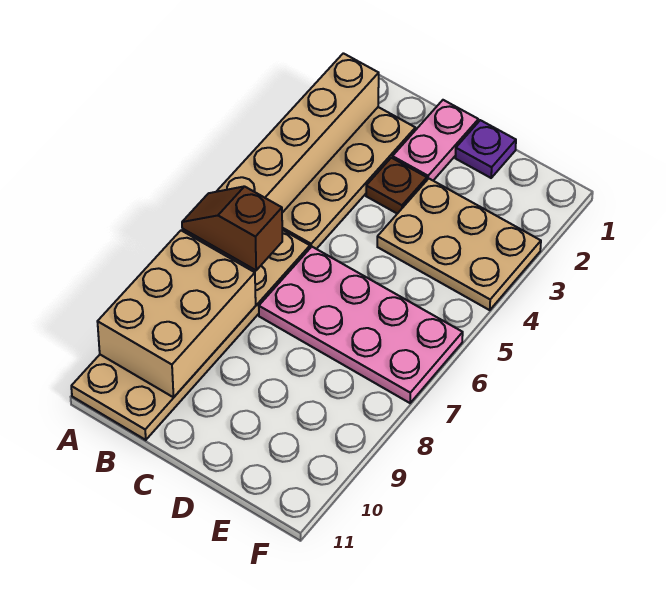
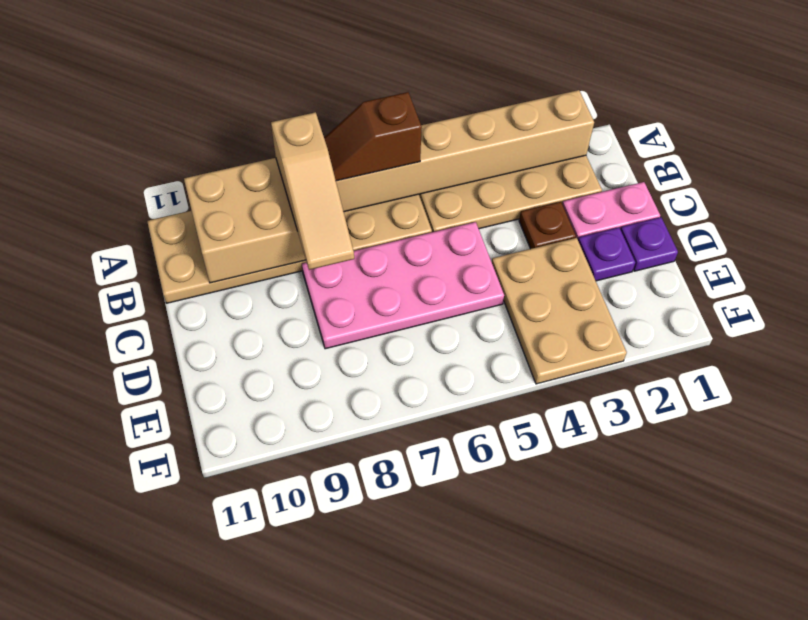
brown 1x2 slope [182,186,282,270] -> brown 1x2 slope turned to [324,92,422,181]
none -> tan 1x3 slope [271,112,354,270]
pink 2x4 plate [259,247,463,403] -> pink 2x4 plate turned to [302,222,504,349]
none -> purple 1x1 plate [578,228,635,281]

